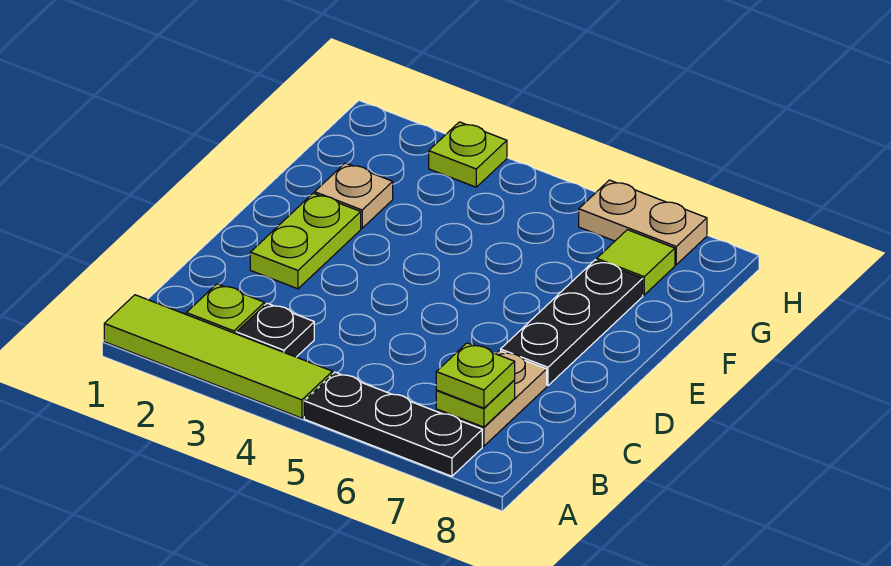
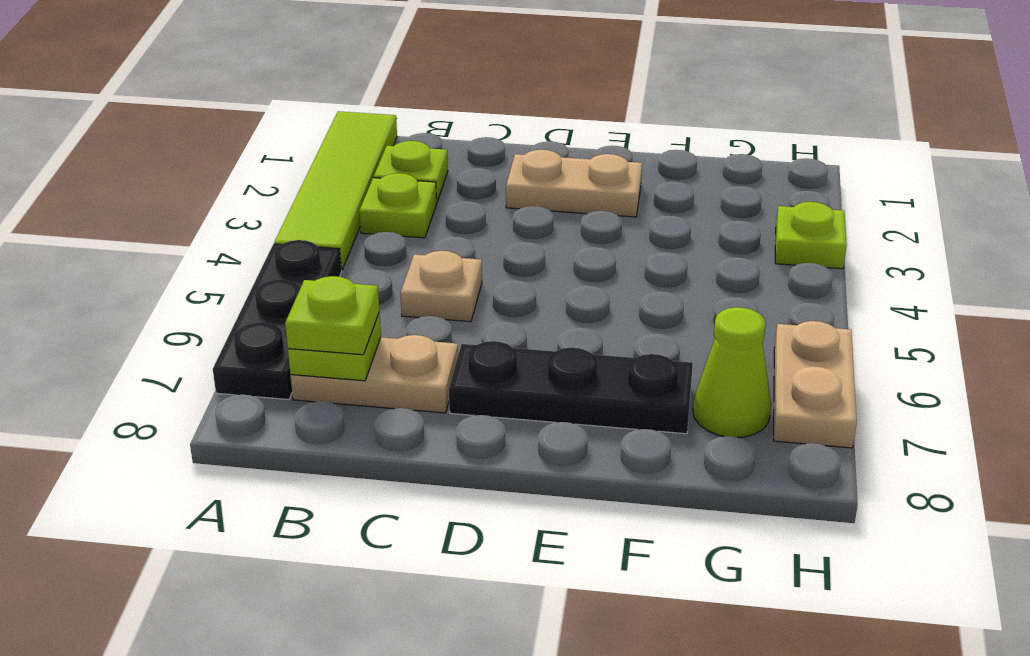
black 1x1 plate [236,303,314,357] -> lime 1x1 plate [359,173,437,238]
lime 1x2 plate [250,193,361,289] -> tan 1x2 plate [506,150,642,217]
tan 1x1 plate [315,163,393,228] -> tan 1x1 plate moved to [401,251,482,322]
lime 1x1 tile [597,230,675,295] -> lime 1x1 cone [693,307,771,437]

